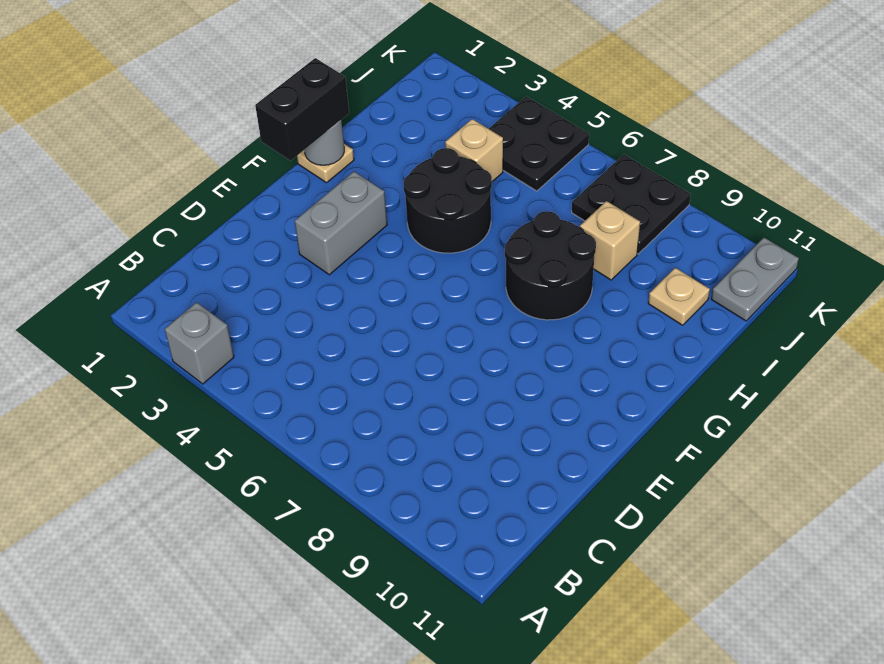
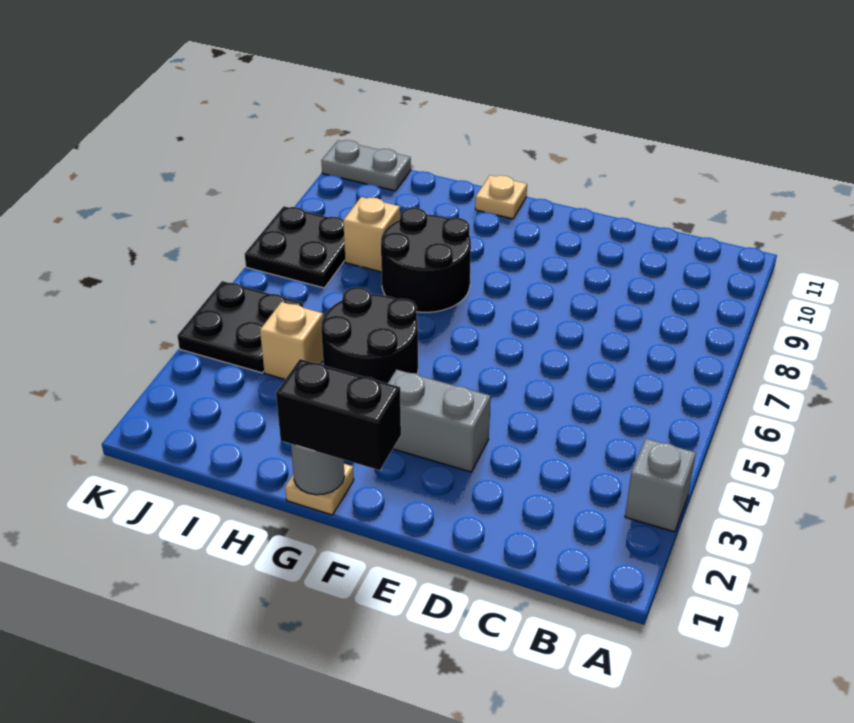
tan 1x1 plate [648,268,710,325] -> tan 1x1 plate moved to [475,175,527,219]

